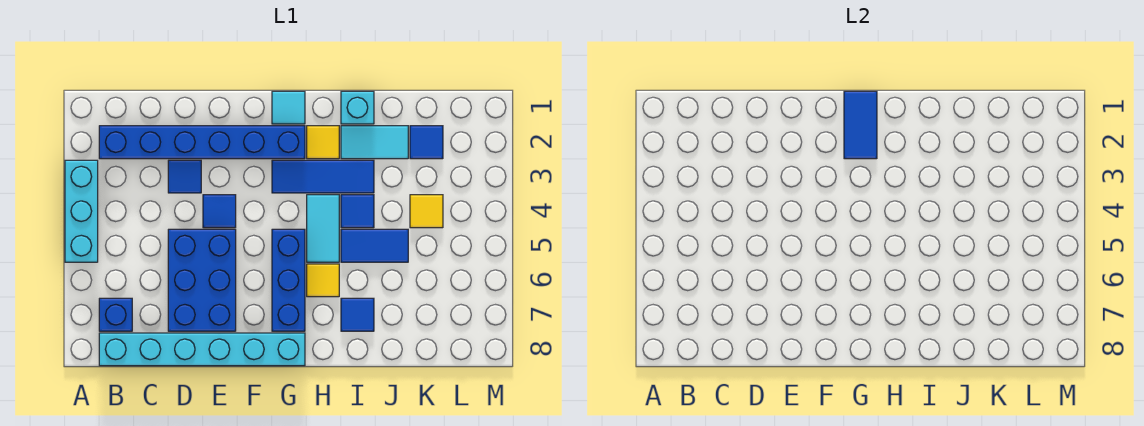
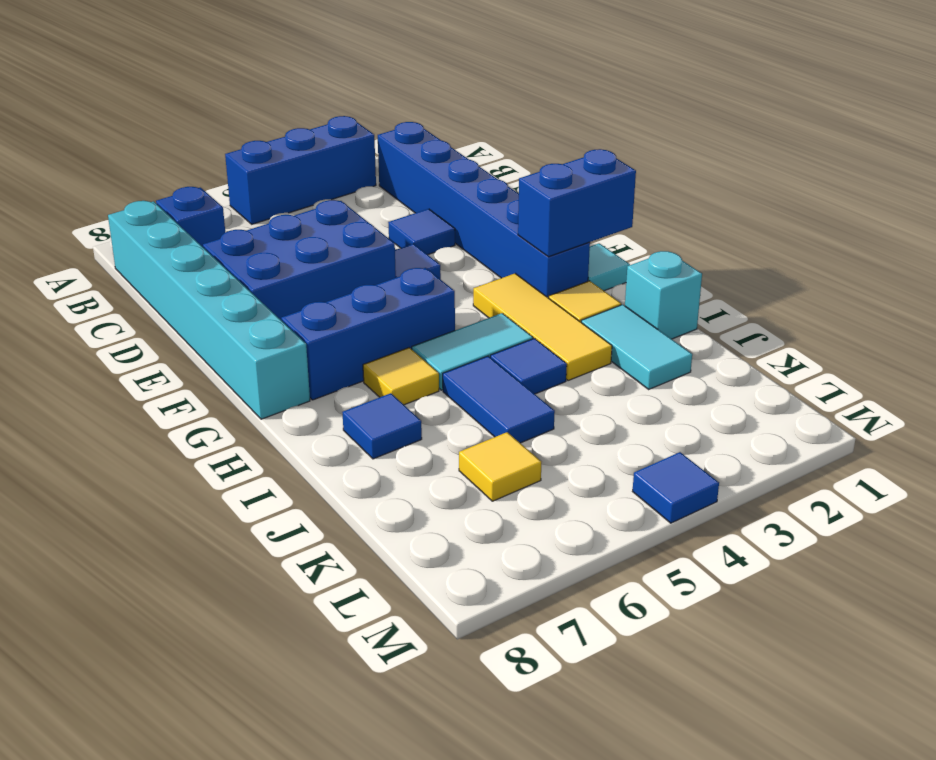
cyan 1x3 brick [65,160,98,262] -> blue 1x3 brick [225,116,376,224]
blue 1x2 tile [844,91,877,159] -> blue 1x2 brick [518,149,636,257]
blue 1x3 tile [272,160,374,193] -> yellow 1x3 tile [473,273,612,381]
blue 1x1 tile [410,126,443,159] -> blue 1x1 tile moved to [633,452,719,523]
yellow 1x1 tile [410,195,443,228] -> yellow 1x1 tile moved to [459,432,541,501]

